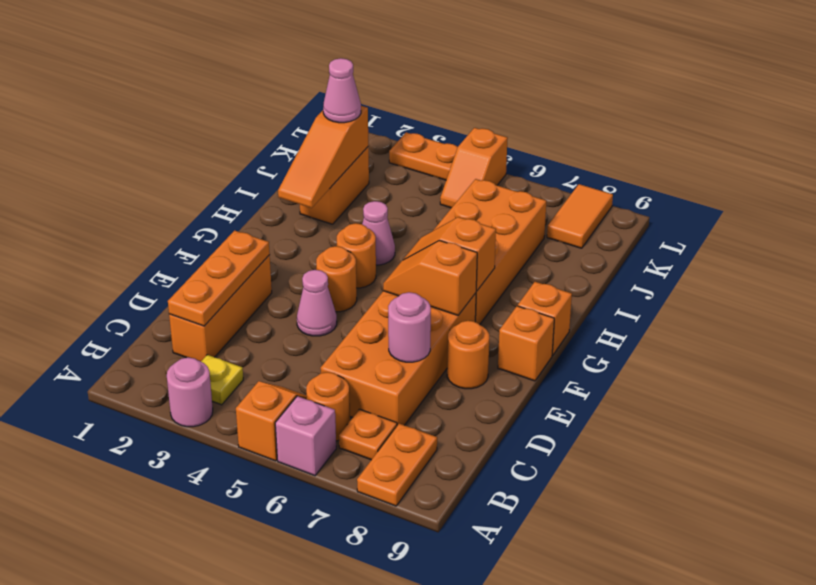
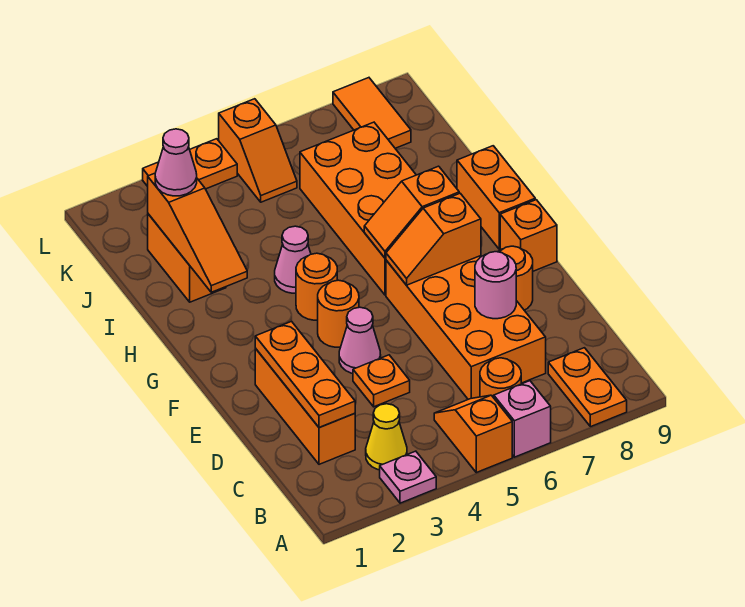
pink 1x1 round brick [167,357,213,427] -> pink 1x1 plate [380,451,436,503]
yellow 1x1 plate [201,355,243,405] -> yellow 1x1 cone [366,404,407,470]
orange 1x1 plate [339,409,397,460] -> orange 1x1 plate moved to [353,355,410,407]
orange 1x1 brick [518,282,572,355] -> orange 1x2 brick [457,146,535,249]

